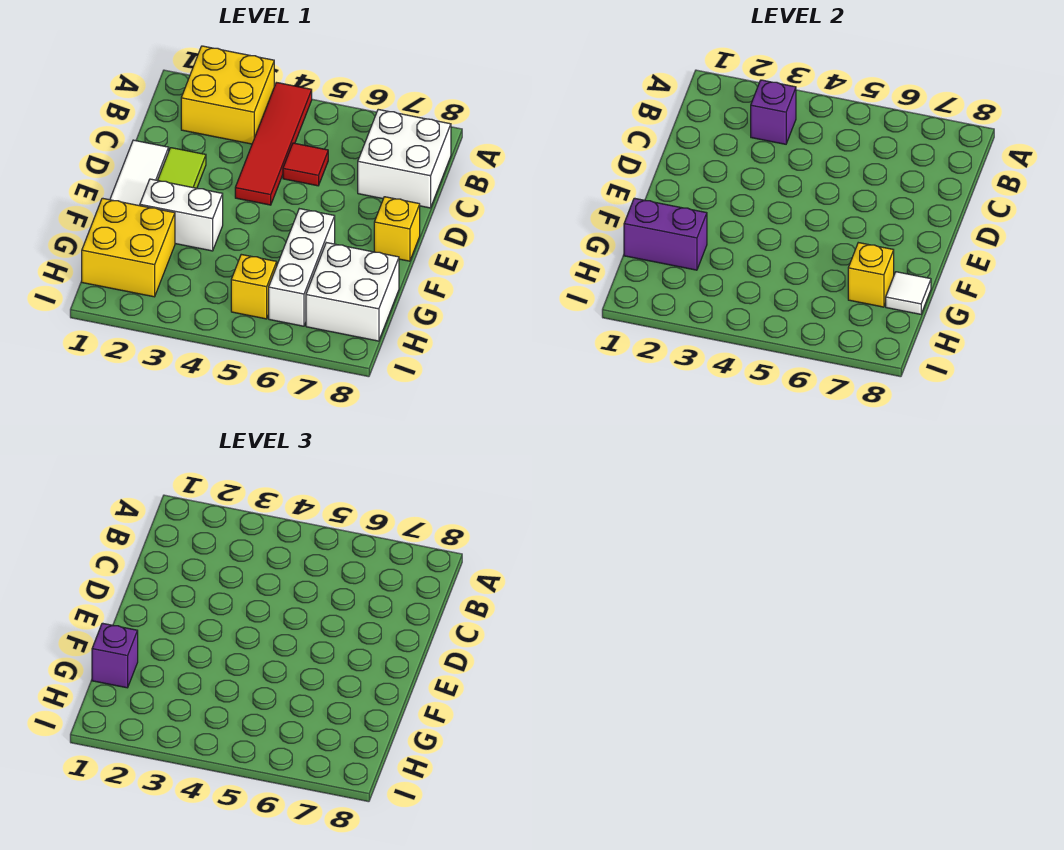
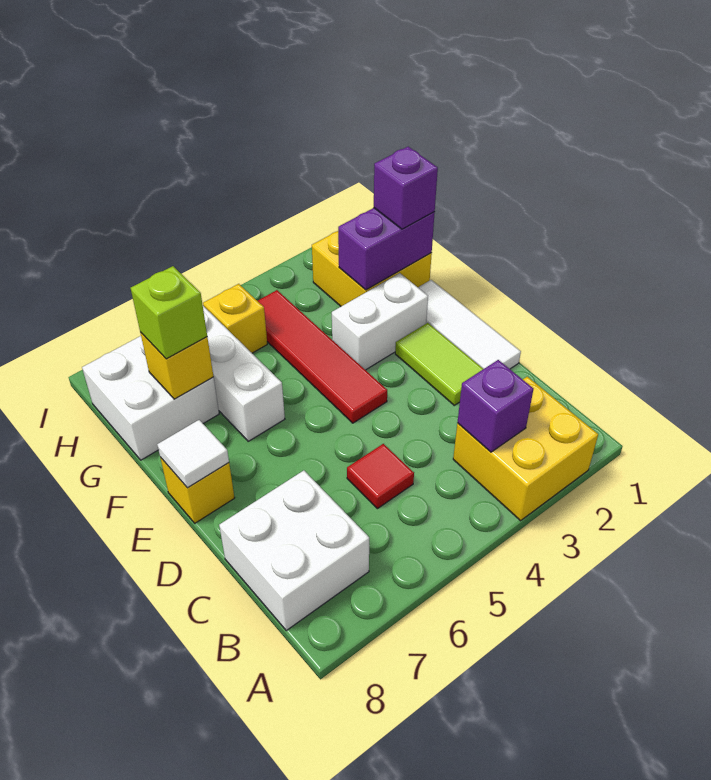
red 1x4 tile [235,82,312,205] -> red 1x4 tile moved to [258,290,387,423]
none -> lime 1x1 brick [131,266,207,359]
white 1x1 tile [886,272,931,314] -> white 1x1 tile moved to [157,420,229,488]

